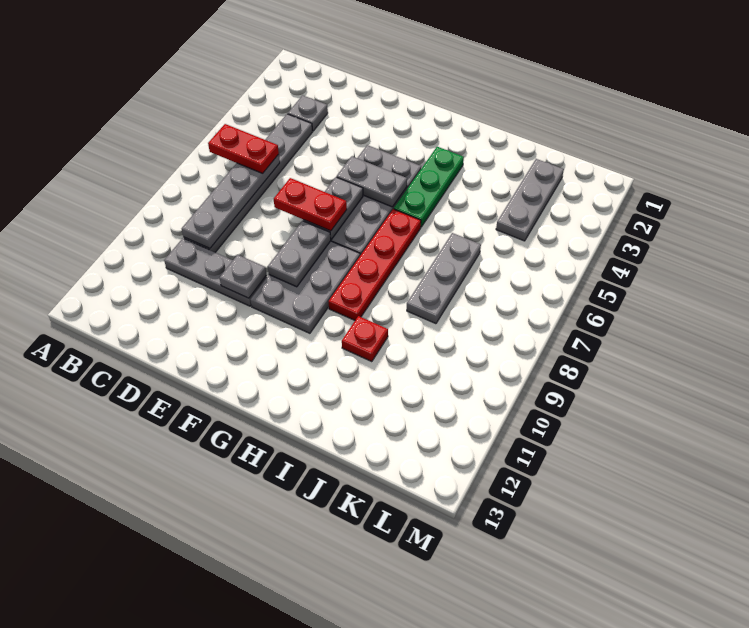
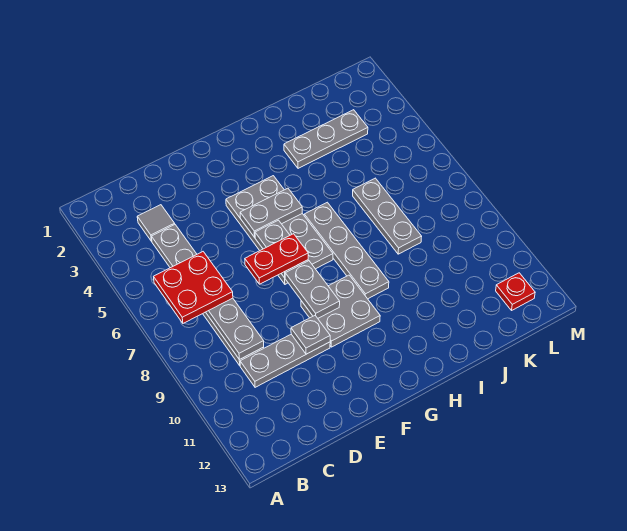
red 1x2 plate [208,124,279,173] -> red 2x2 plate [154,252,233,323]
grey 1x1 plate [288,95,328,131] -> grey 1x1 tile [137,205,175,241]
grey 2x3 plate [251,241,360,333] -> grey 2x2 plate [301,275,380,347]
green 1x3 plate [394,147,464,227] -> none
red 1x4 plate [328,209,421,320] -> grey 1x4 plate [304,202,389,299]
red 1x1 plate [342,316,388,362] -> red 1x1 plate moved to [496,273,535,310]
grey 1x3 plate [496,159,564,241] -> grey 1x3 plate turned to [284,110,368,168]

